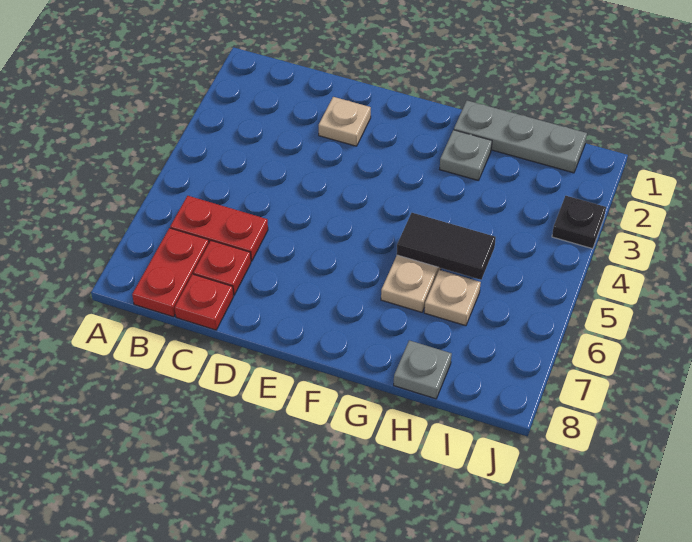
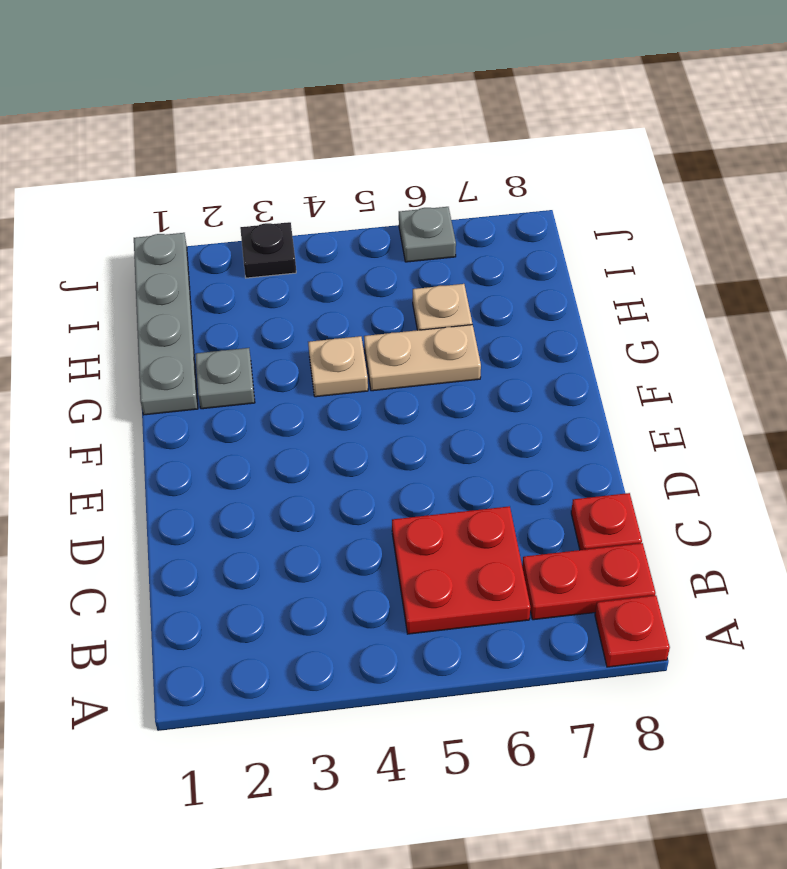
red 1x2 plate [170,196,268,261] -> red 2x2 plate [392,506,530,634]
red 1x1 plate [193,241,251,295] -> red 1x1 plate moved to [595,595,670,667]
tan 1x1 plate [319,97,371,146] -> tan 1x1 plate moved to [308,336,368,397]
grey 1x3 plate [454,101,587,173] -> grey 1x4 plate [134,233,198,415]
black 1x2 tile [397,213,496,280] -> none
grey 1x1 plate [394,340,452,399] -> grey 1x1 plate moved to [399,207,456,262]

